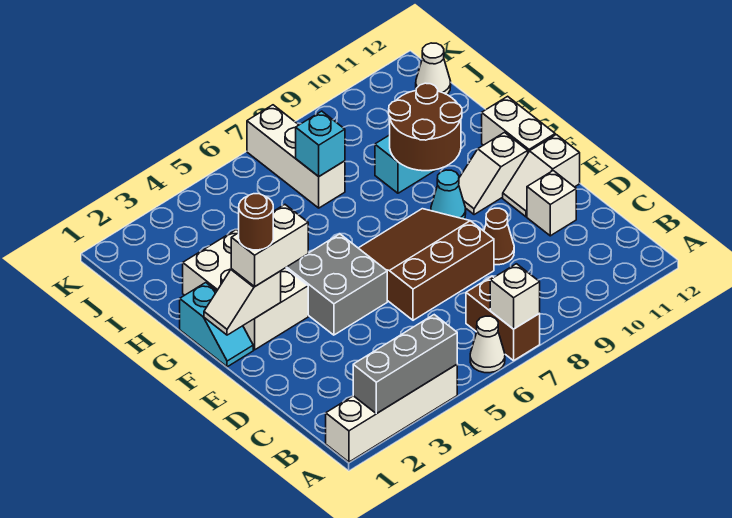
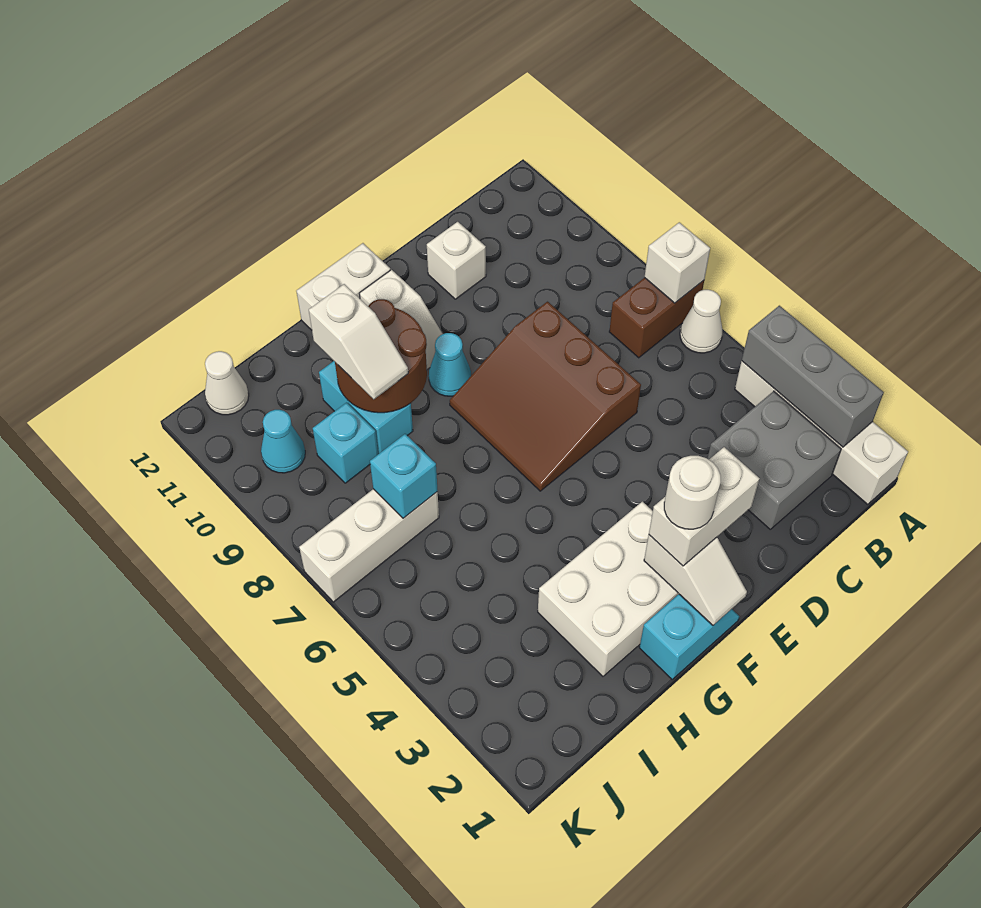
brown 1x1 cone [484,208,514,265] -> none
grey 2x2 brick [286,234,387,335] -> grey 2x2 brick moved to [708,391,841,529]
white 1x2 slope [503,135,580,217] -> white 1x2 slope moved to [309,284,408,399]
white 1x2 brick [231,205,308,286] -> white 1x2 brick turned to [649,447,760,566]
brown 1x1 round brick [239,194,273,250] -> white 1x1 round brick [664,456,721,529]
none -> cyan 1x1 brick [313,402,378,483]
none -> cyan 1x1 cone [261,410,305,473]

